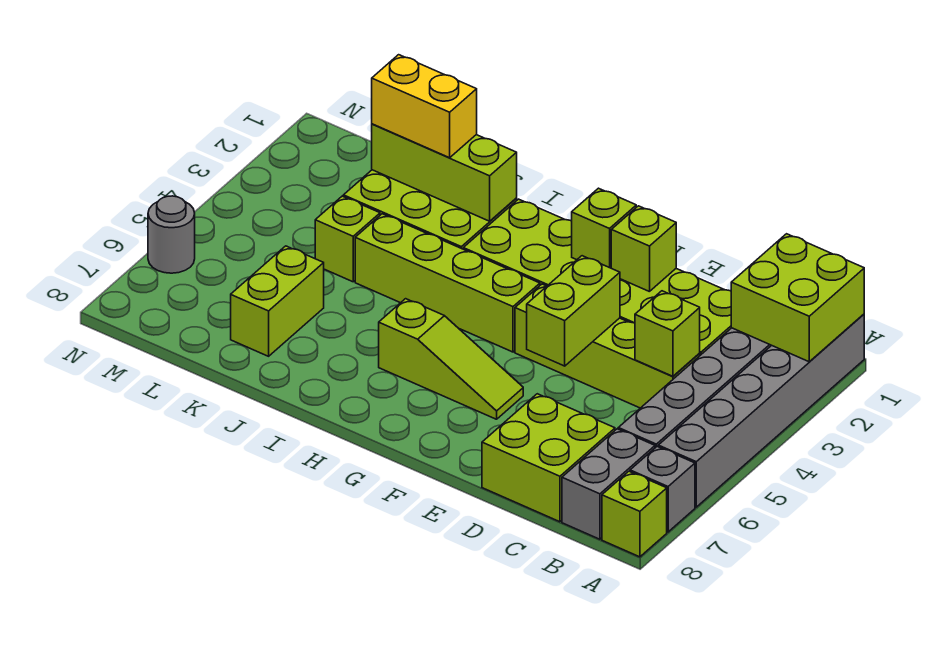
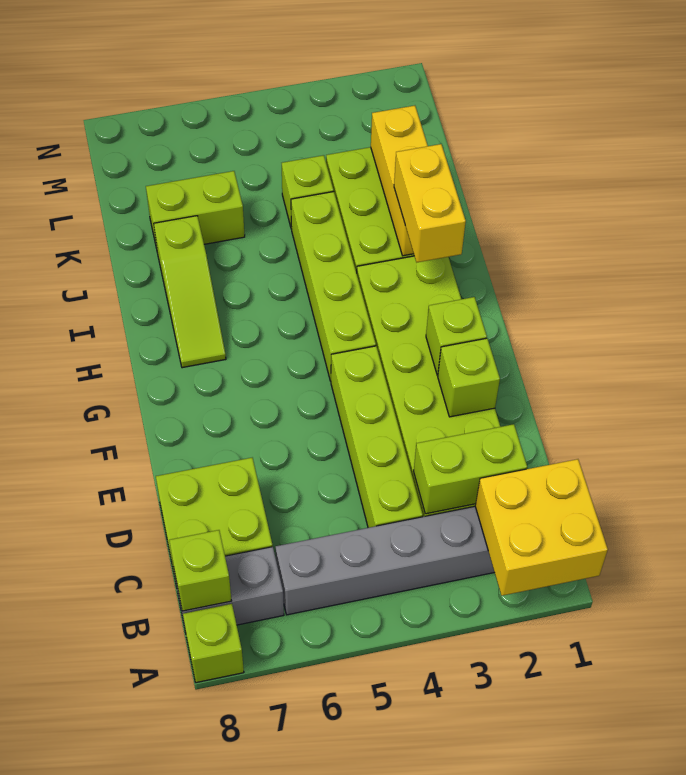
grey 1x6 brick [658,314,864,507] -> none
lime 2x2 brick [731,234,864,362] -> yellow 2x2 brick [475,459,608,596]
grey 1x1 brick [630,447,695,532] -> none
lime 1x1 brick [635,291,700,376] -> lime 1x1 brick moved to [169,530,232,611]
lime 1x2 brick [527,256,620,366] -> lime 1x2 brick moved to [414,424,527,514]
lime 1x3 slope [379,299,523,419] -> lime 1x3 slope moved to [154,216,226,368]
lime 1x3 brick [372,124,517,221] -> yellow 1x3 brick [371,106,428,256]
yellow 1x2 brick [372,55,477,158] -> yellow 1x2 brick moved to [394,144,466,262]
grey 1x1 round brick [148,196,195,273] -> none

